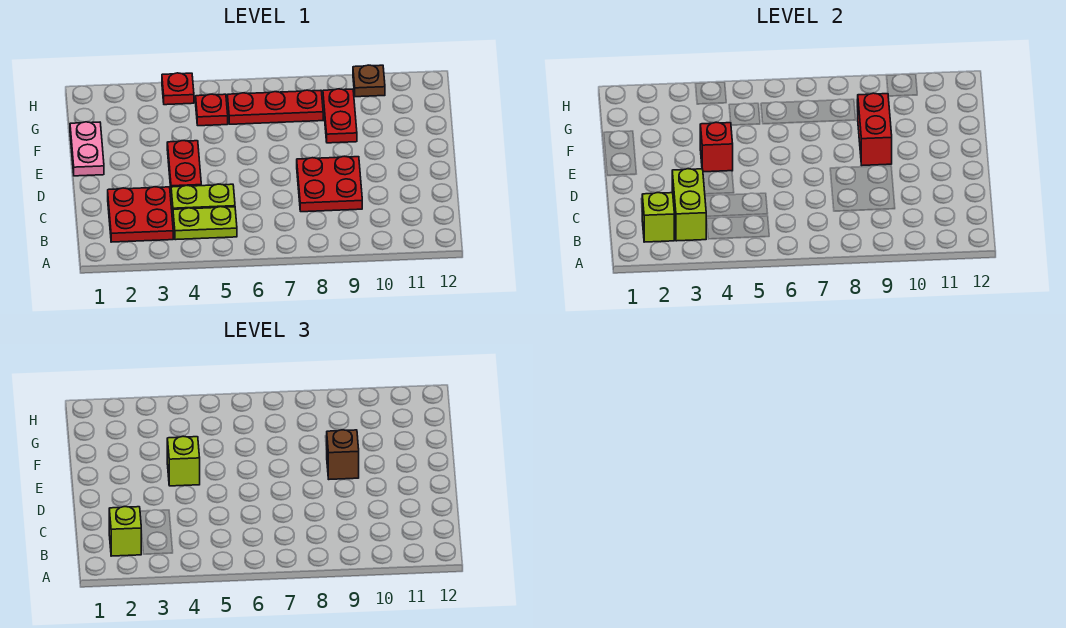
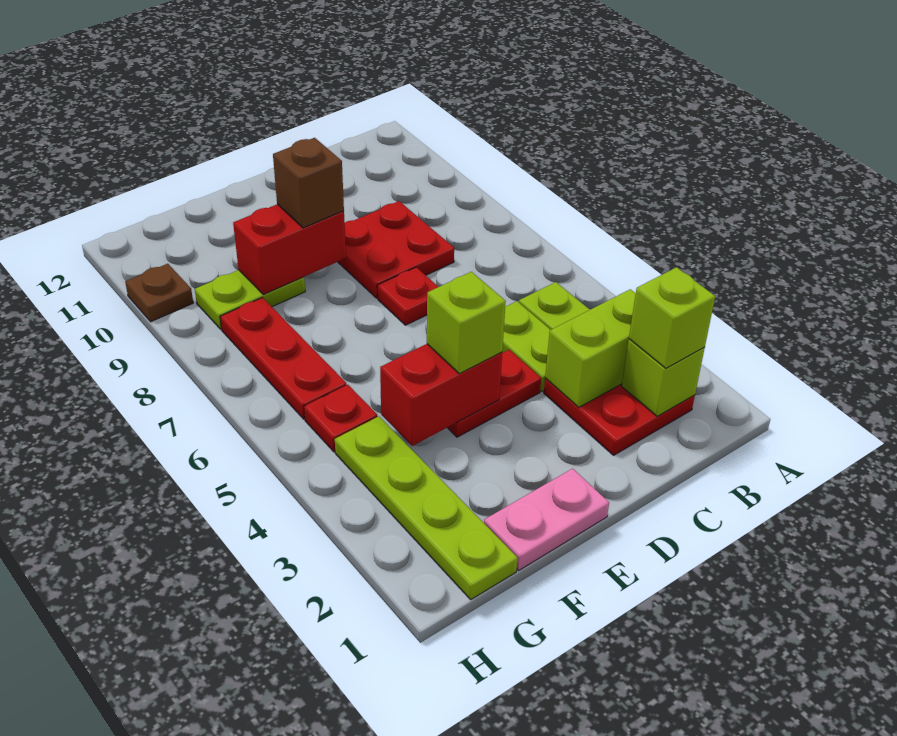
red 1x1 brick [700,122,733,172] -> red 1x2 brick [380,344,502,446]
red 1x2 plate [323,89,357,143] -> lime 1x2 plate [195,270,305,329]
none -> lime 1x4 plate [335,416,518,599]
red 1x1 plate [162,73,194,105] -> red 1x1 plate moved to [377,267,438,325]

